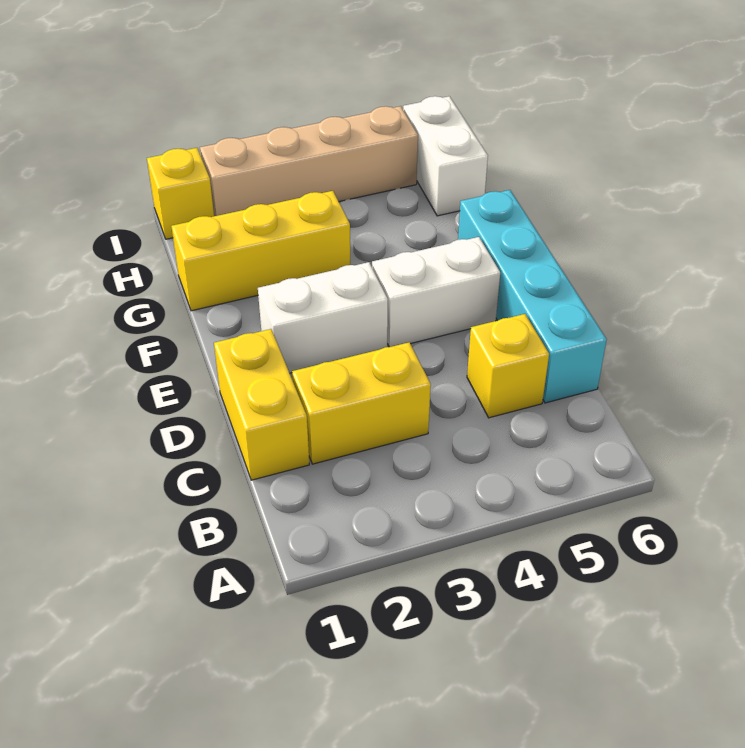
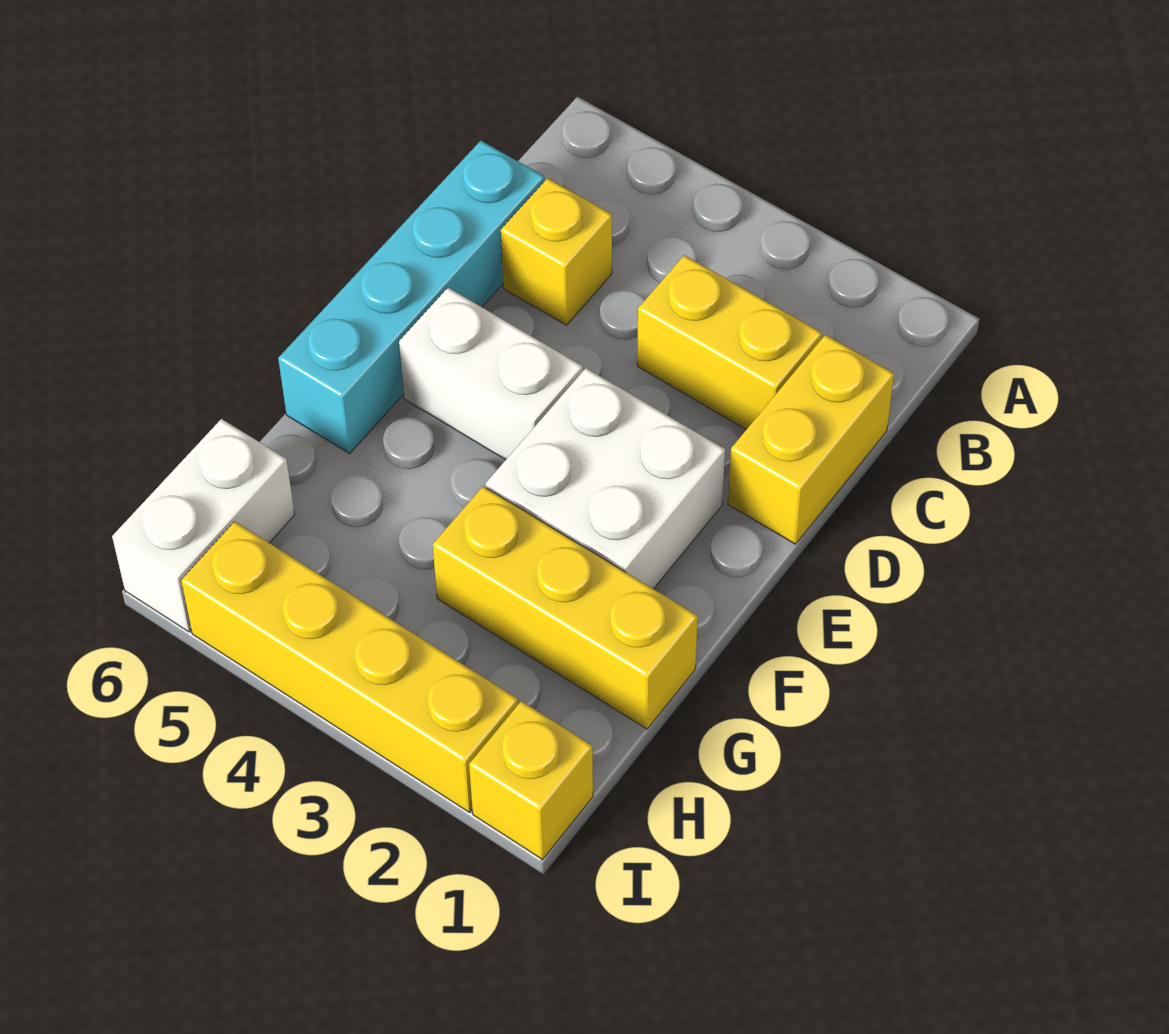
white 1x2 brick [258,262,388,373] -> white 2x2 brick [486,368,725,589]
tan 1x4 brick [200,106,418,216] -> yellow 1x4 brick [181,521,518,812]

